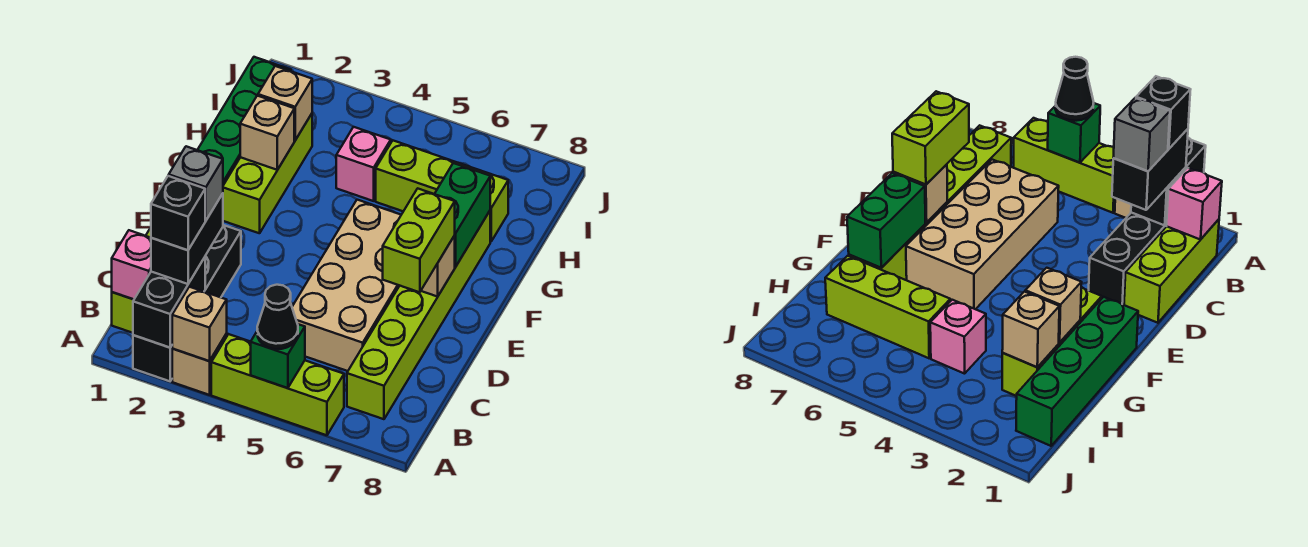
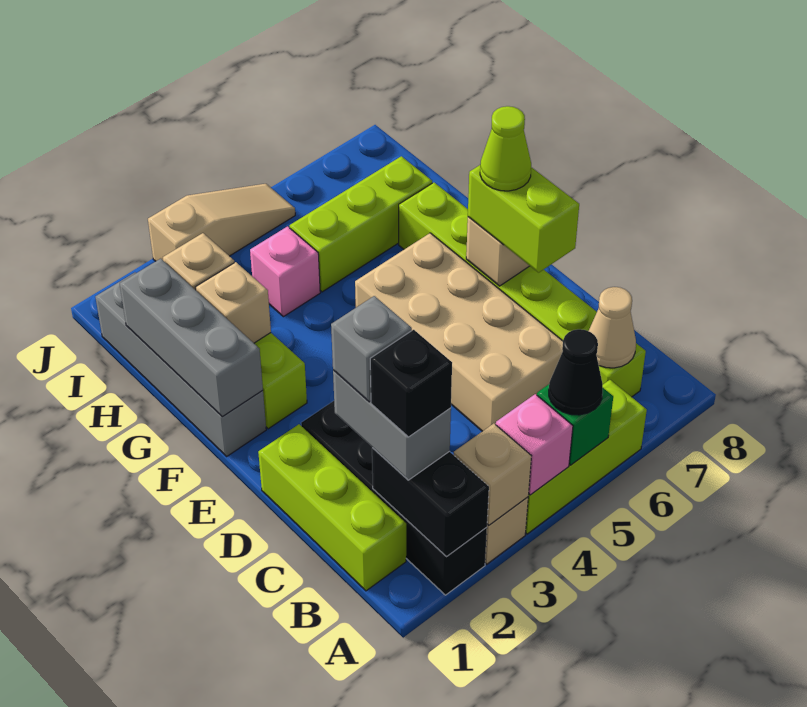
pink 1x1 brick [112,230,151,299] -> pink 1x1 brick moved to [496,394,573,495]
black 1x2 brick [151,194,223,284] -> grey 1x2 brick [333,370,451,480]
none -> tan 1x1 cone [589,287,636,368]
none -> lime 1x1 cone [480,106,531,191]
green 1x4 brick [198,57,291,185] -> grey 1x4 brick [95,272,266,456]
none -> grey 1x3 brick [120,258,263,416]
green 1x2 brick [435,163,490,267] -> none
none -> tan 1x3 slope [148,184,295,261]

